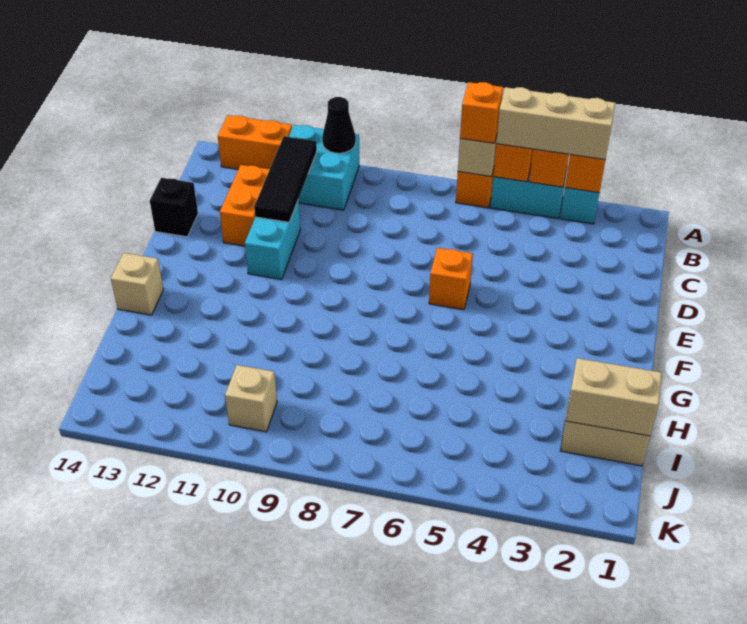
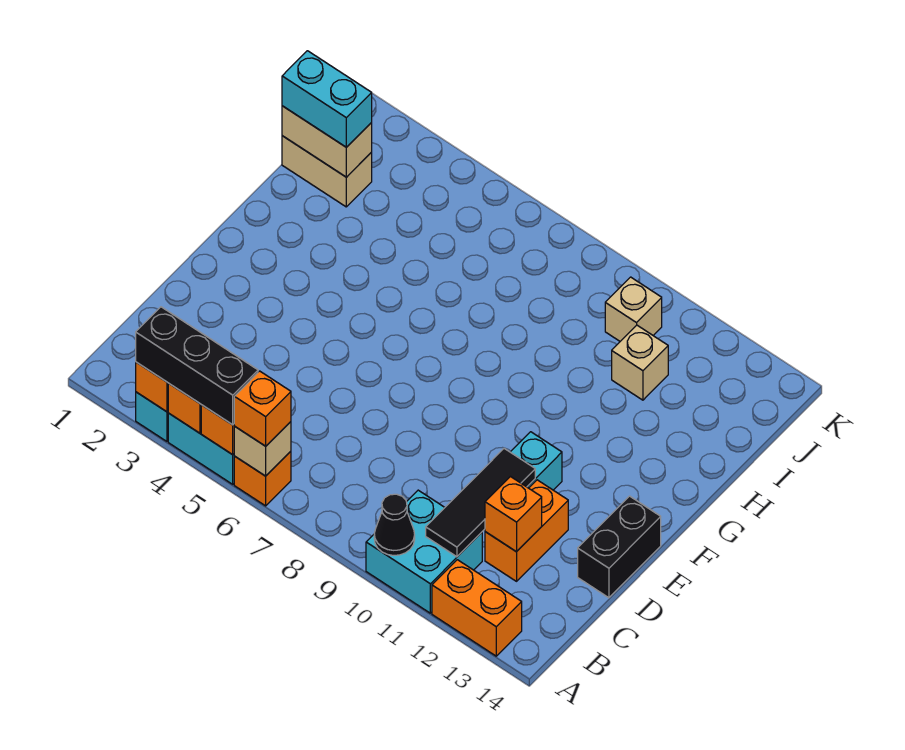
tan 1x3 brick [496,87,615,160] -> black 1x3 brick [136,307,258,425]
black 1x1 brick [150,178,198,237] -> black 1x2 brick [578,496,661,598]
orange 1x1 brick [429,248,473,310] -> orange 1x1 brick moved to [485,477,542,552]
tan 1x1 brick [111,253,163,315] -> tan 1x1 brick moved to [612,325,668,400]
none -> cyan 1x2 brick [282,51,372,147]

